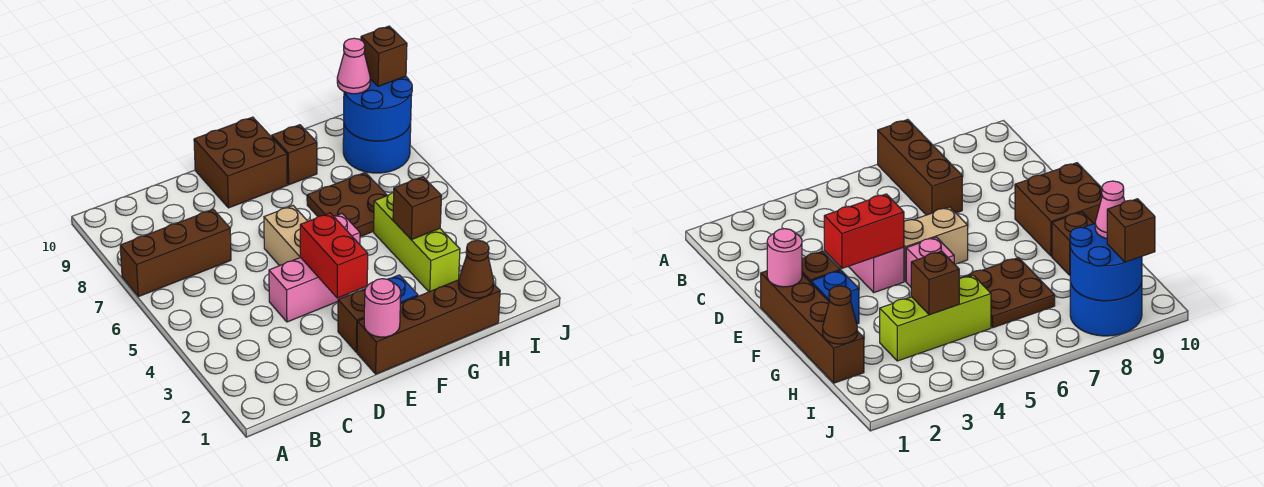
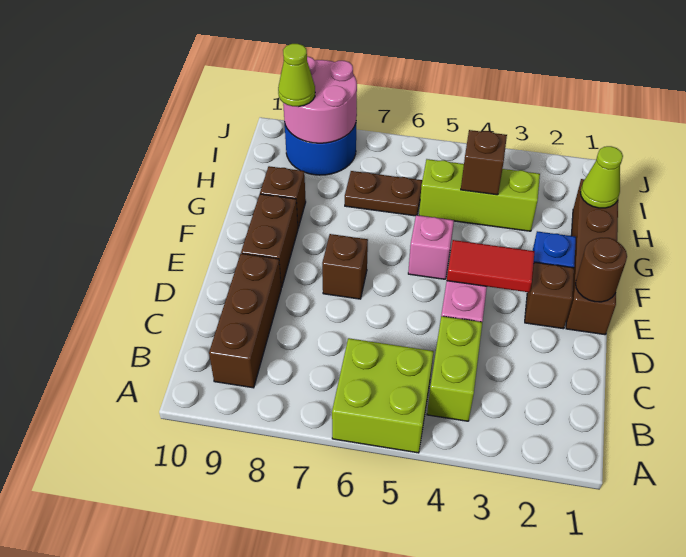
none -> lime 2x2 brick [332,338,434,453]
brown 1x3 brick [120,209,231,297] -> brown 1x3 brick moved to [209,254,282,388]
none -> lime 1x2 brick [427,316,482,421]
pink 1x1 round brick [364,279,401,337] -> brown 1x1 round brick [575,238,627,302]
red 1x2 brick [300,213,368,298] -> red 1x2 tile [447,240,535,292]
tan 1x2 brick [264,206,308,266] -> none
brown 2x2 brick [194,117,287,208] -> brown 1x2 brick [241,194,298,287]
brown 2x2 plate [307,173,387,237] -> brown 1x2 plate [345,171,422,216]
brown 1x1 cone [458,240,494,298] -> lime 1x1 cone [580,146,623,208]
blue 2x2 round brick [344,76,412,141] -> pink 2x2 round brick [283,56,357,143]
pink 1x1 cone [337,38,370,94] -> lime 1x1 cone [278,44,315,107]
brown 1x1 brick [361,26,407,86] -> brown 1x1 brick moved to [322,234,368,299]

